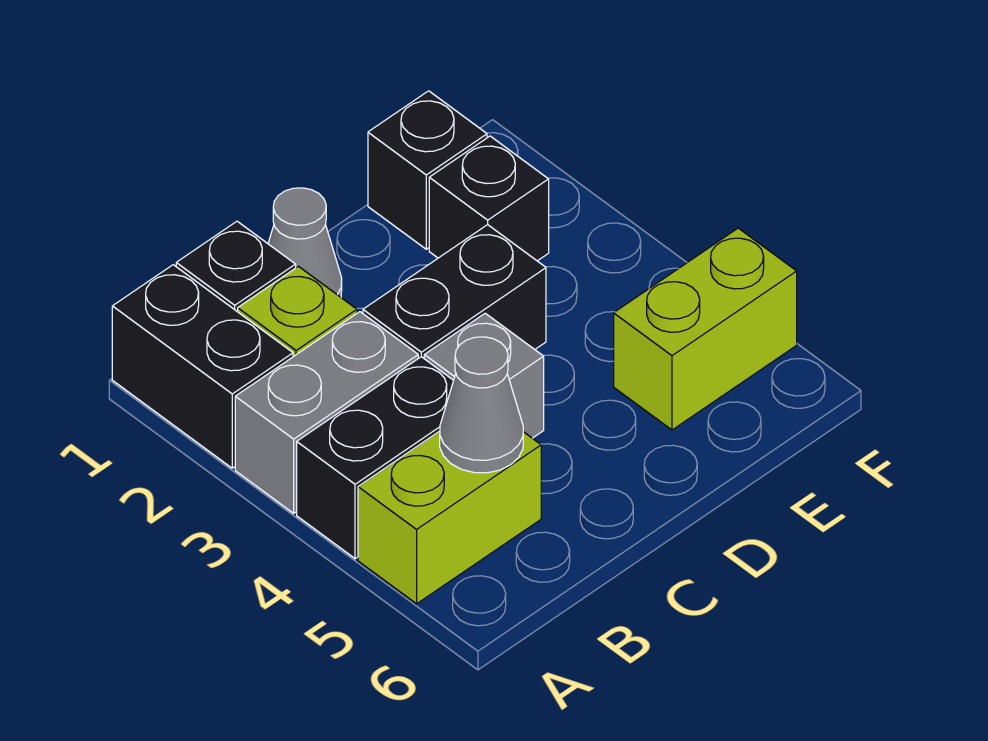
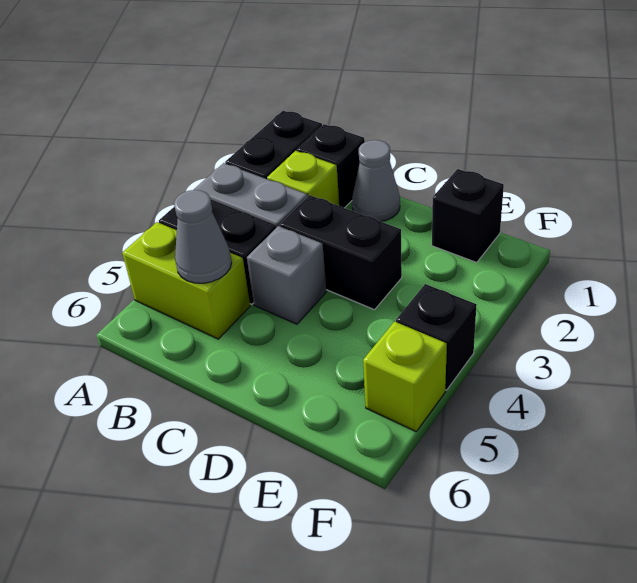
black 1x1 brick [429,136,549,261] -> black 1x1 brick moved to [396,284,477,390]
lime 1x2 brick [614,228,797,430] -> lime 1x1 brick [363,321,447,431]

